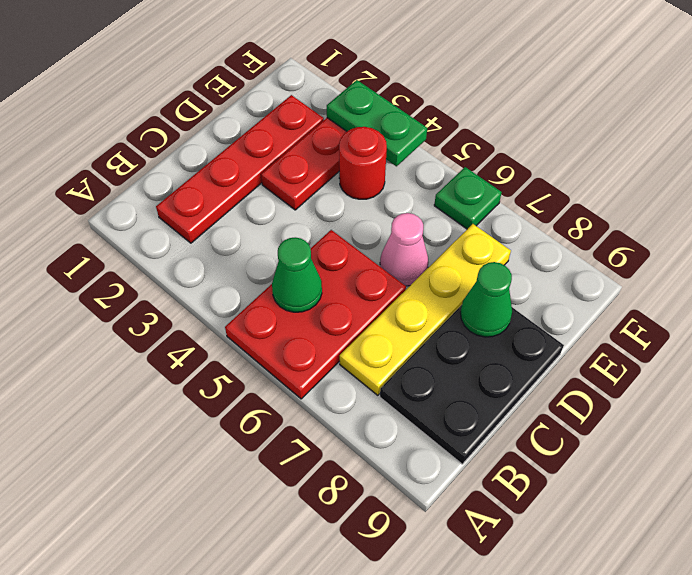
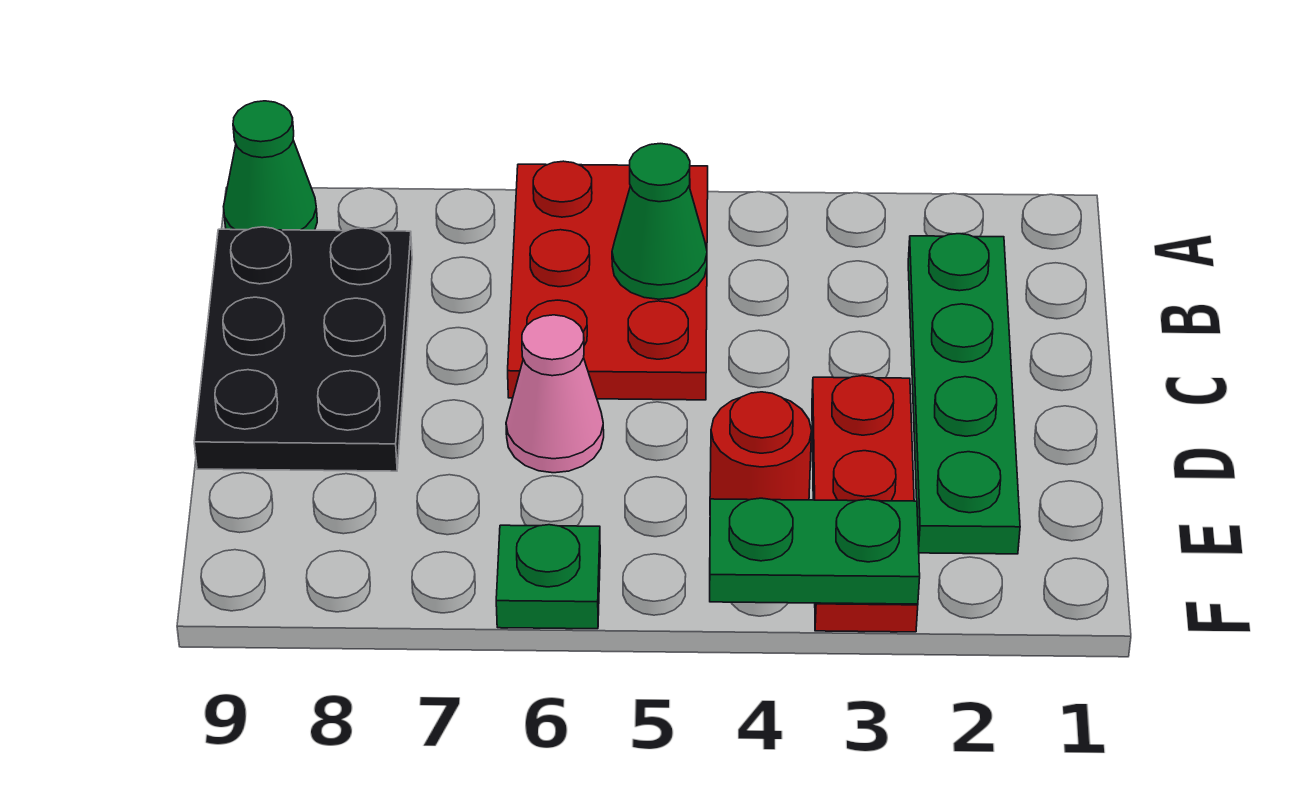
red 1x4 plate [156,95,324,243] -> green 1x4 plate [908,234,1020,554]
yellow 1x4 plate [340,224,511,395] -> none
green 1x1 cone [460,262,512,337] -> green 1x1 cone moved to [224,101,317,230]

